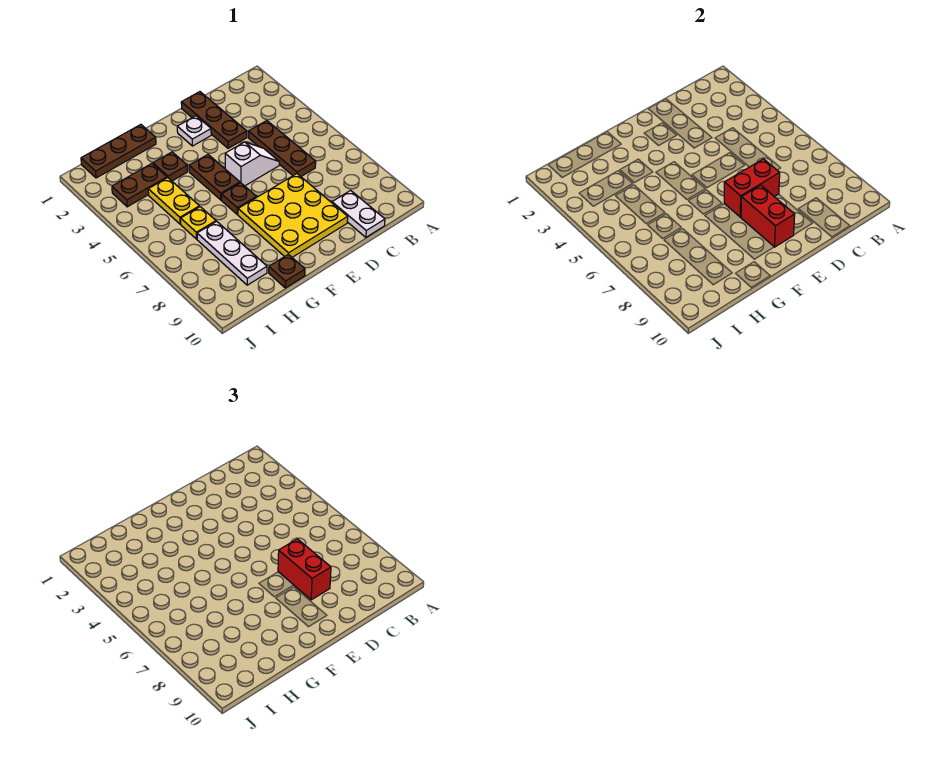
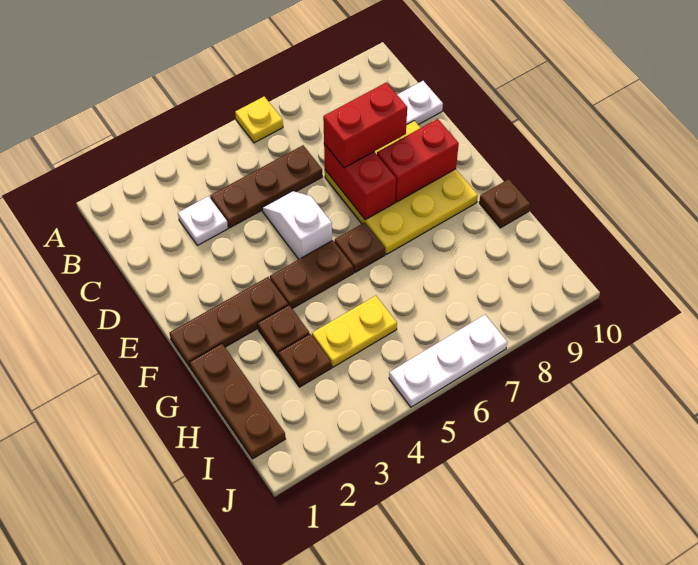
brown 1x3 plate [181,92,247,148] -> brown 1x3 plate moved to [169,277,288,367]
white 1x1 plate [177,116,211,146] -> white 1x1 plate moved to [178,196,228,246]
brown 1x2 plate [112,164,167,207] -> brown 1x1 plate [279,334,331,387]
yellow 1x1 plate [181,207,216,239] -> yellow 1x1 plate moved to [235,97,283,143]
white 1x3 plate [197,221,267,285] -> white 1x3 plate moved to [389,315,508,407]

